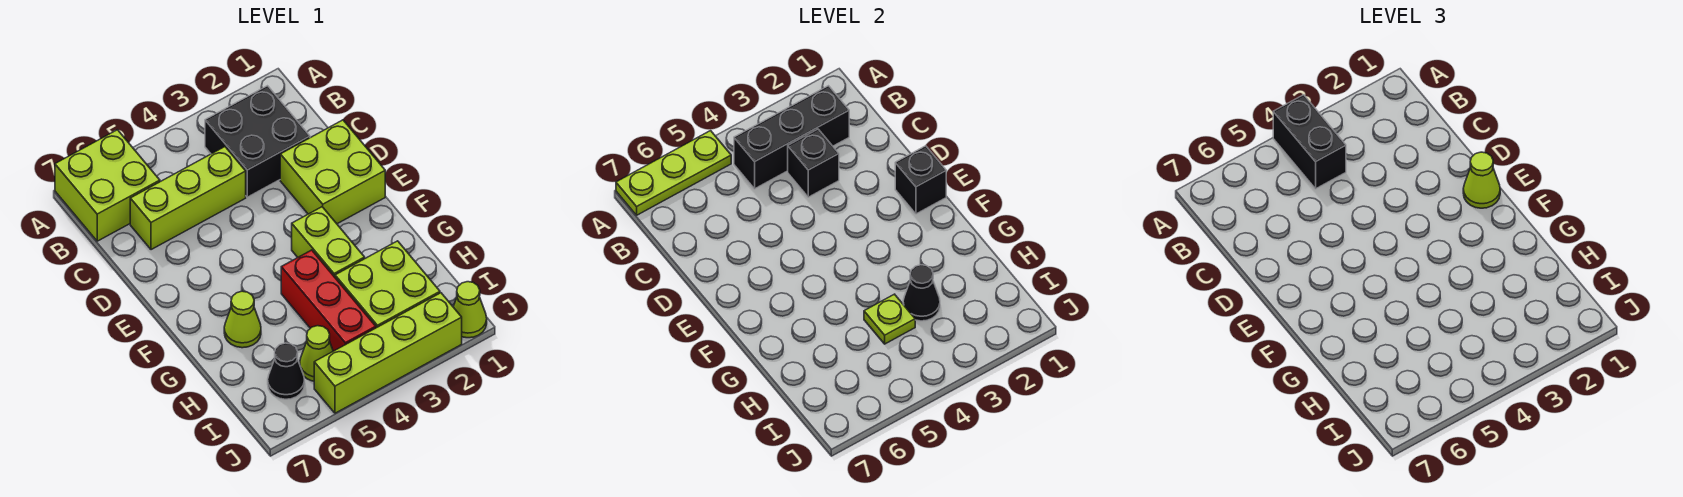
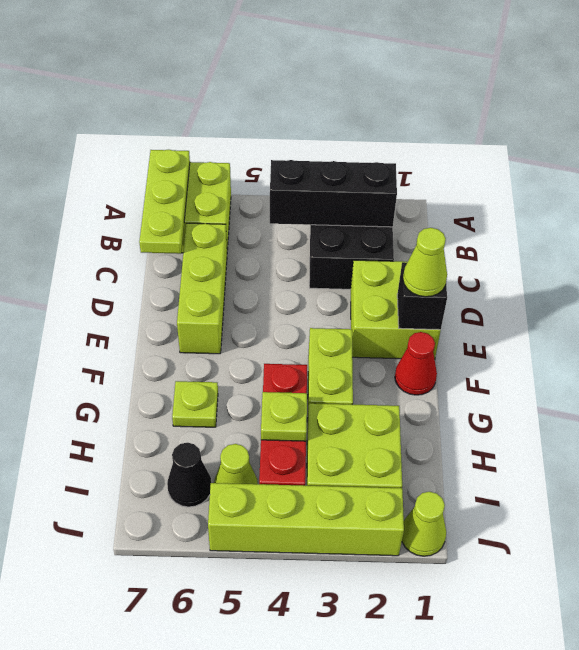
black 1x2 brick [1273,95,1346,189] -> none
lime 1x3 plate [616,131,731,215] -> lime 1x3 plate turned to [139,150,190,254]
black 1x1 brick [788,129,839,197] -> none
lime 1x3 brick [130,147,246,250] -> lime 1x3 brick turned to [177,223,227,354]
none -> red 1x1 cone [395,332,437,395]
lime 1x1 cone [224,291,261,348] -> lime 1x1 plate [172,381,218,427]
black 1x1 cone [903,265,940,321] -> none

